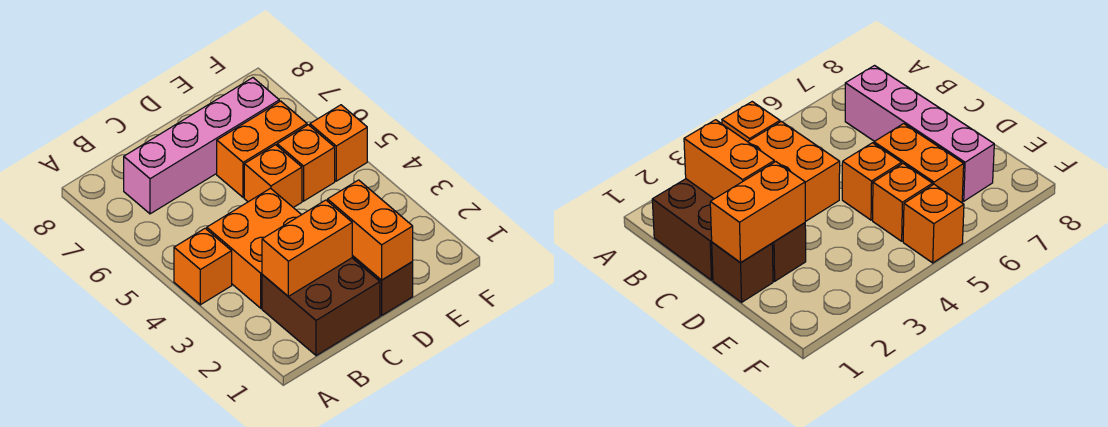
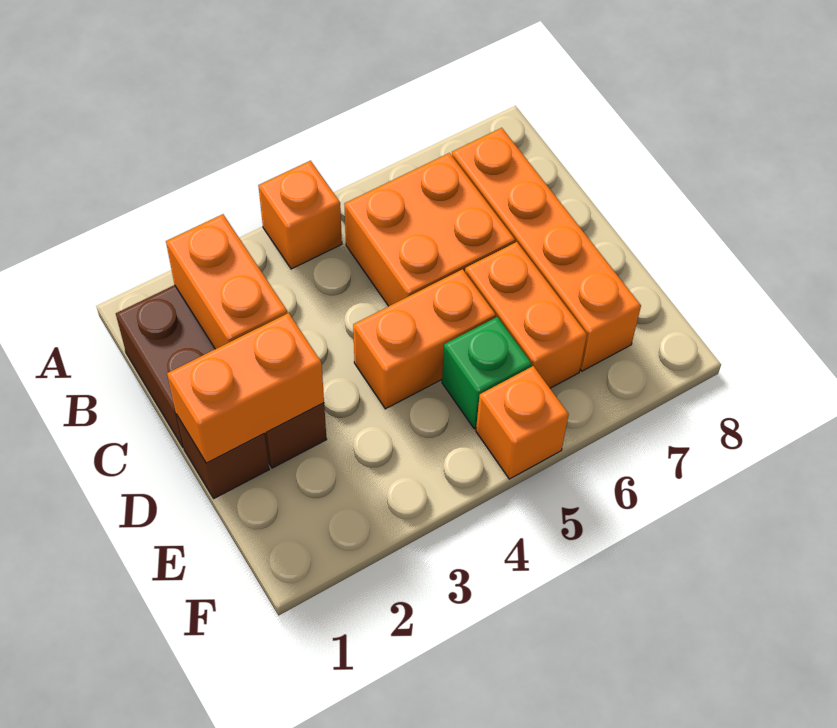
orange 2x2 brick [207,188,301,308] -> orange 2x2 brick moved to [344,153,515,306]
pink 1x4 brick [124,78,279,214] -> orange 1x4 brick [452,128,641,371]
orange 1x1 brick [244,145,302,208] -> orange 1x2 brick [353,269,496,409]
orange 1x1 brick [277,125,335,201] -> green 1x1 brick [442,317,532,429]

